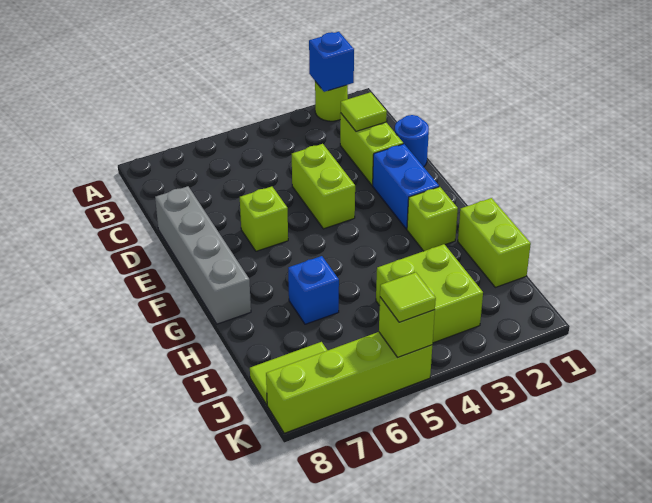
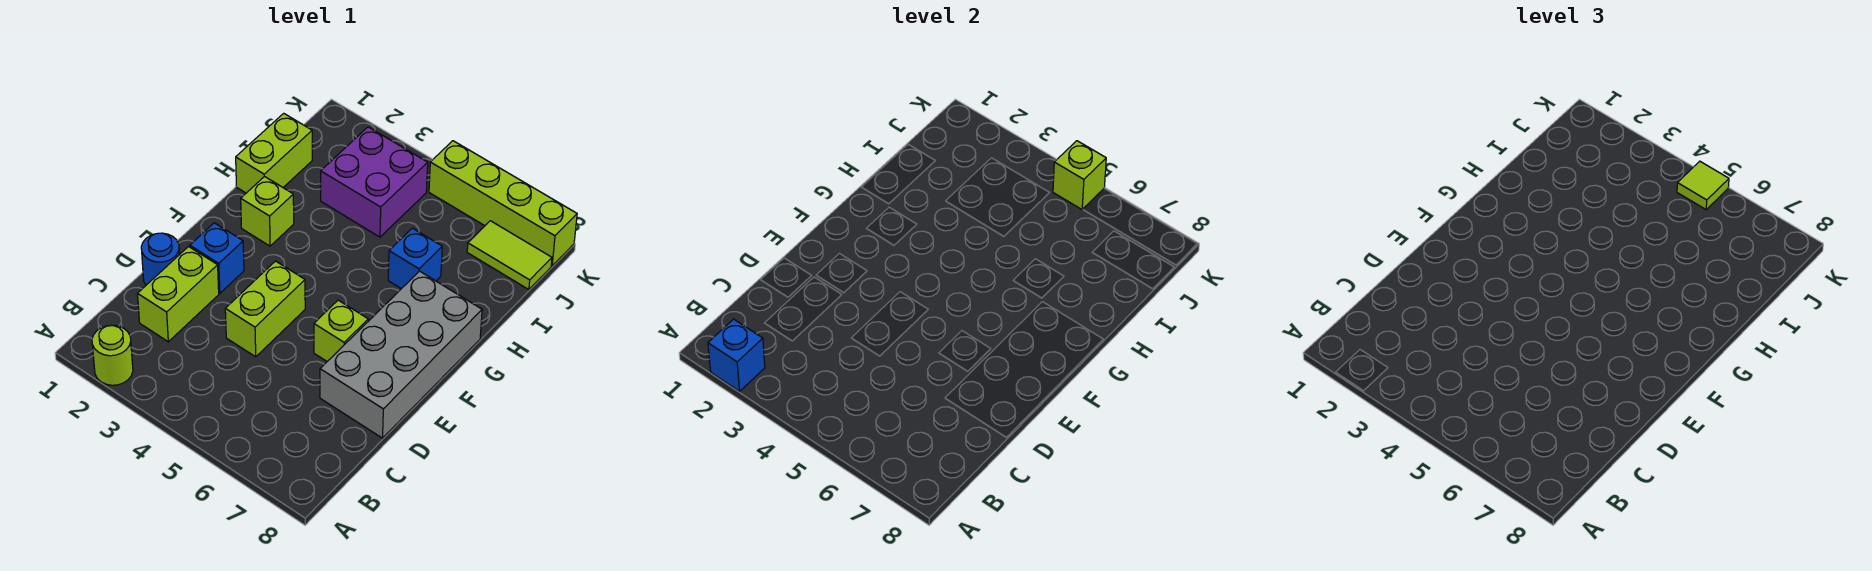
lime 1x1 tile [341,92,387,131] -> none
grey 1x4 brick [155,186,251,324] -> grey 2x4 brick [320,271,482,438]
blue 1x2 brick [373,144,439,229] -> blue 1x1 brick [190,223,244,293]
lime 2x2 brick [376,244,483,343] -> purple 2x2 brick [321,127,428,237]

